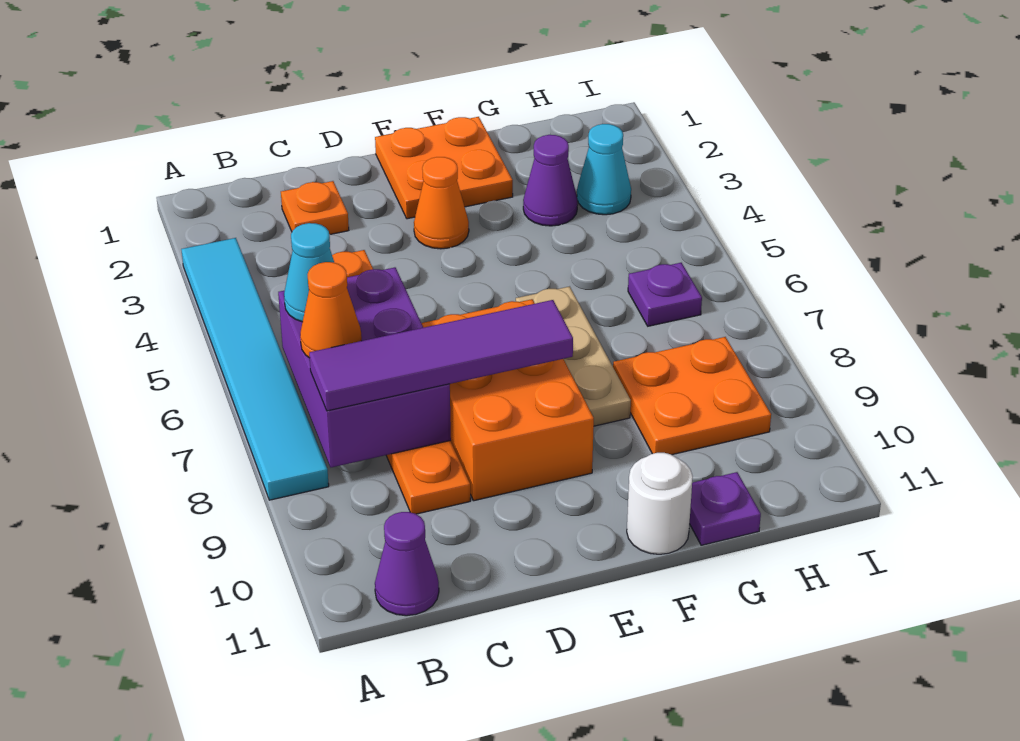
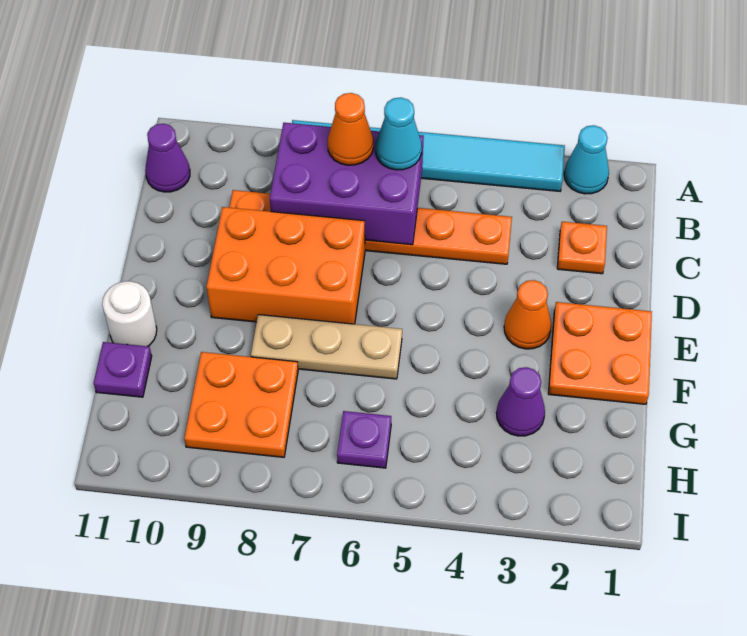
purple 1x4 tile [309,300,573,411] -> none
cyan 1x1 cone [577,124,631,215] -> cyan 1x1 cone moved to [564,125,609,194]

